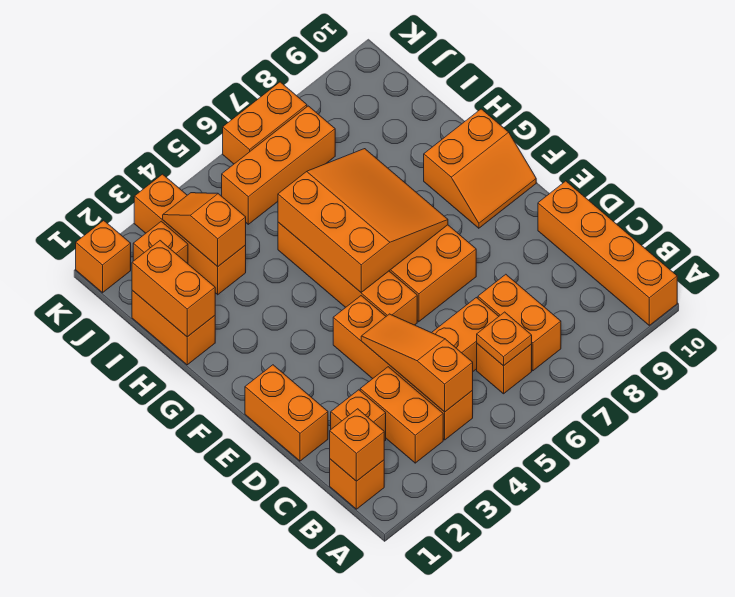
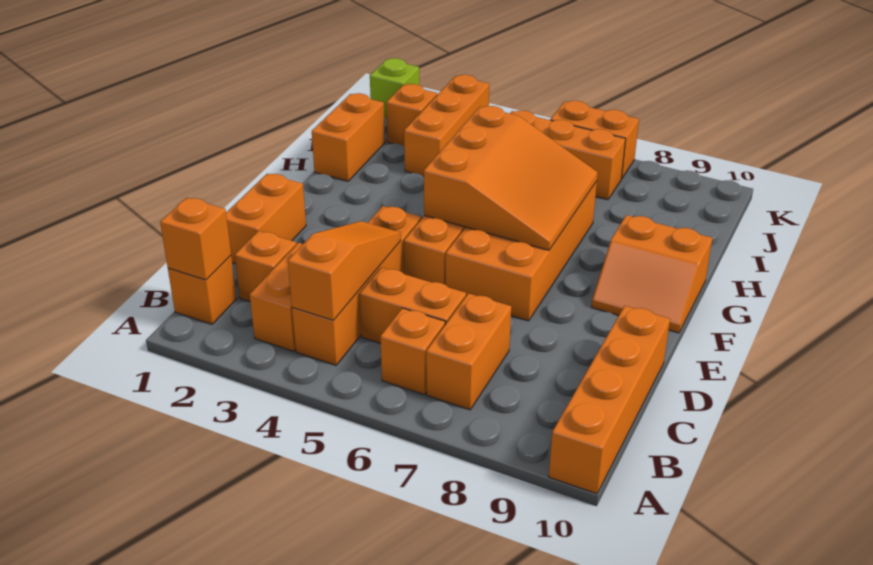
orange 1x1 plate [477,312,532,366] -> none
orange 1x2 brick [132,241,215,337] -> none
orange 1x2 slope [163,193,246,267] -> none
orange 1x1 brick [76,220,131,293] -> lime 1x1 brick [370,58,419,118]

